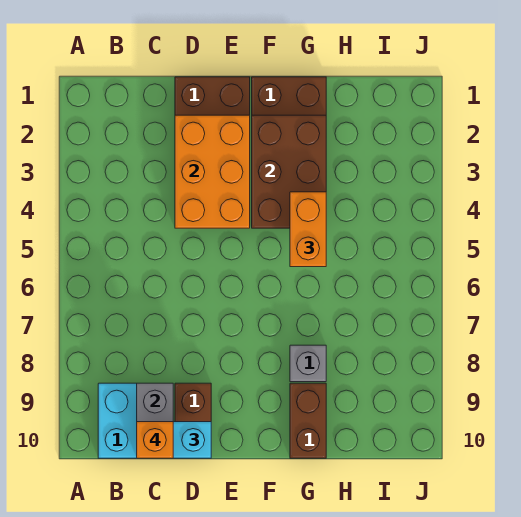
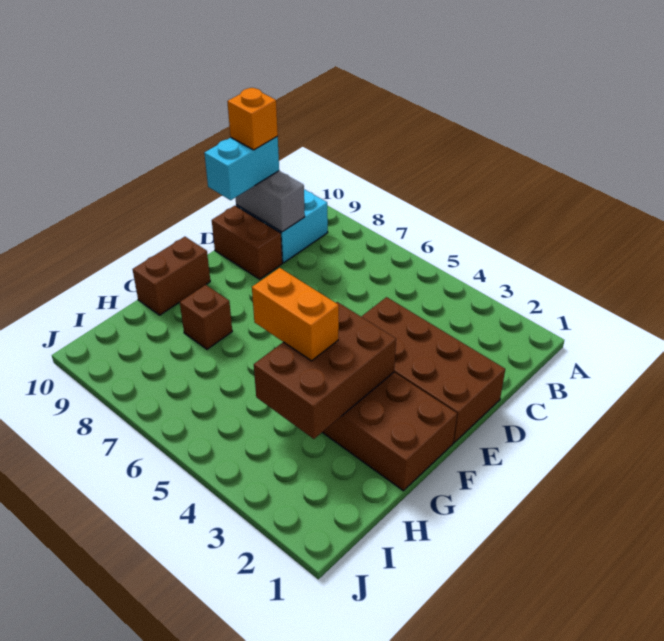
orange 2x3 brick [175,115,250,228] -> none
brown 2x3 brick [252,115,326,228] -> brown 2x3 brick turned to [254,302,396,439]
grey 1x1 brick [290,345,326,382] -> brown 1x1 brick [180,285,232,349]
brown 1x2 brick [290,383,326,458] -> brown 1x2 brick turned to [133,237,210,315]

